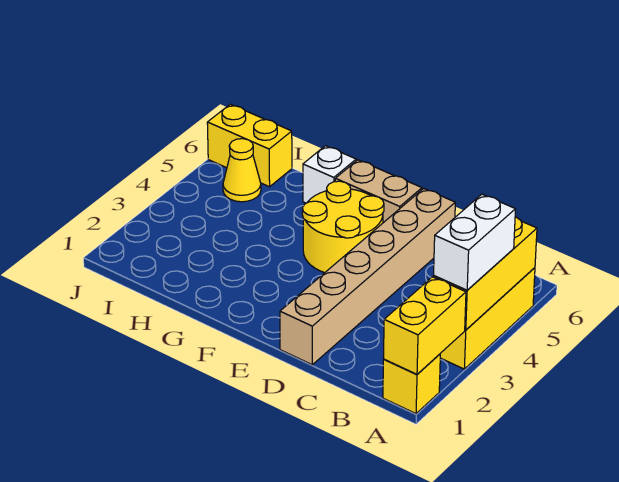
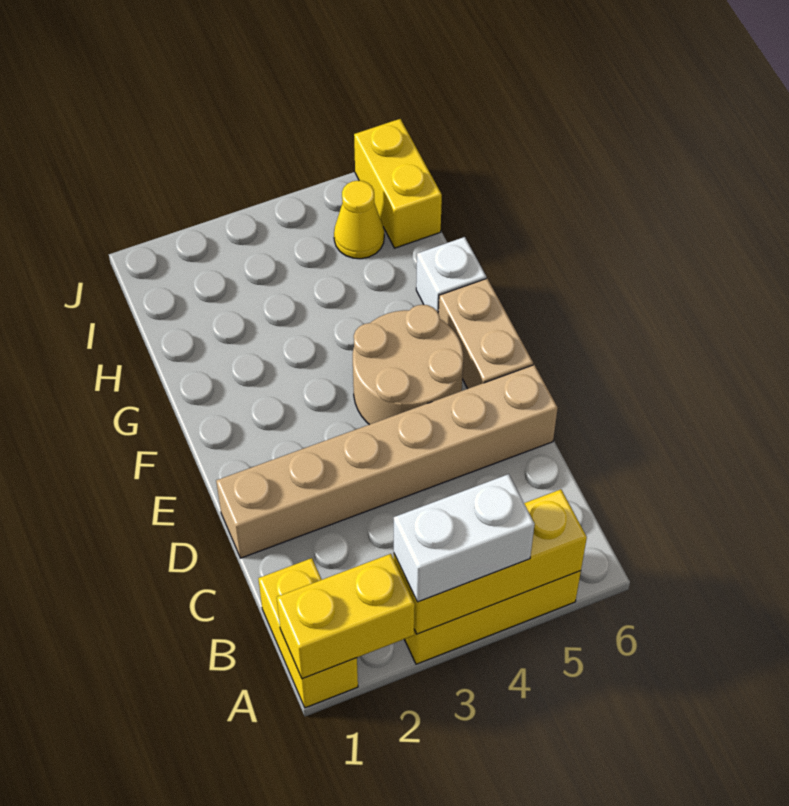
yellow 1x1 brick [383,354,440,414] -> yellow 1x2 brick [258,558,358,708]
yellow 2x2 round brick [302,181,384,273] -> tan 2x2 round brick [353,305,463,425]

